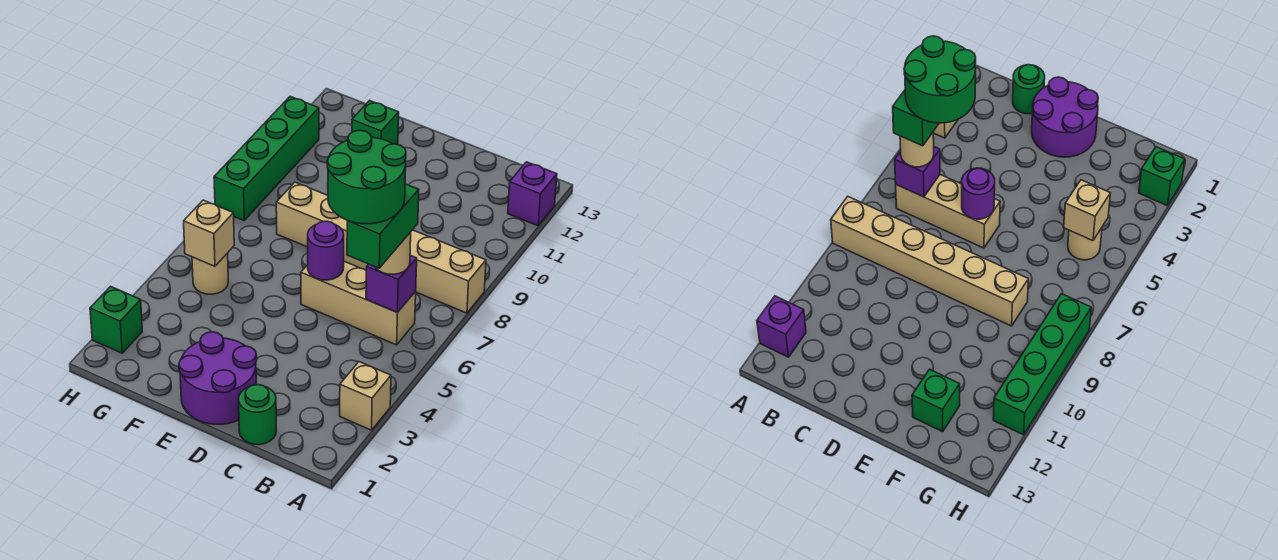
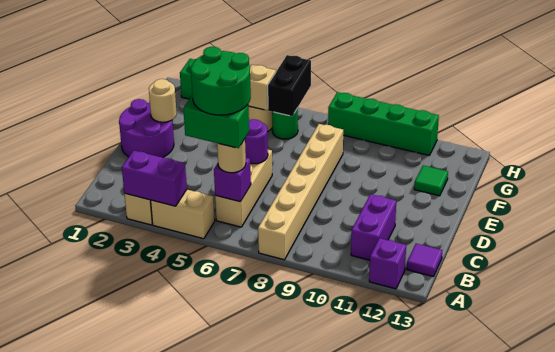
none -> purple 1x2 brick [122,151,187,206]
none -> tan 1x2 brick [151,190,215,239]
none -> purple 1x2 brick [351,194,396,260]
none -> purple 1x1 tile [407,244,442,277]
green 1x1 round brick [239,385,276,445] -> green 1x1 round brick moved to [272,108,298,139]
none -> tan 1x1 round brick [149,79,177,122]
green 1x1 brick [352,101,399,144] -> green 1x1 tile [414,165,448,196]
none -> black 1x2 brick [268,55,311,116]

